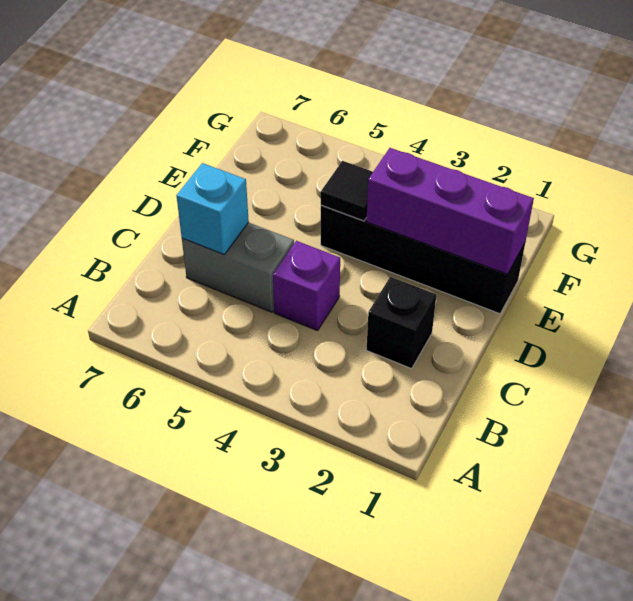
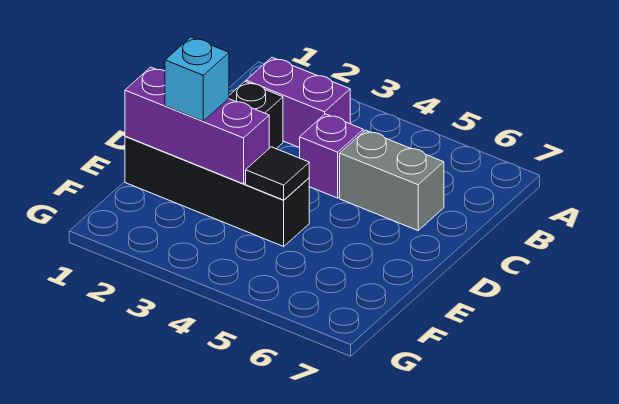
none -> purple 1x2 brick [246,57,350,148]
cyan 1x1 brick [176,163,249,255] -> cyan 1x1 brick moved to [165,37,229,121]

